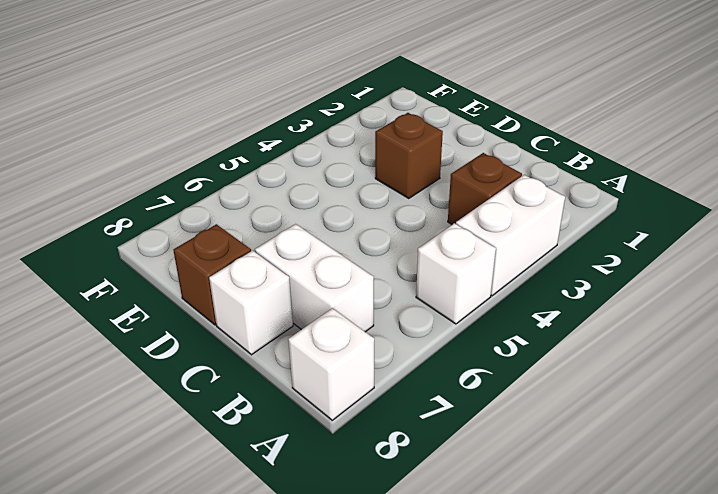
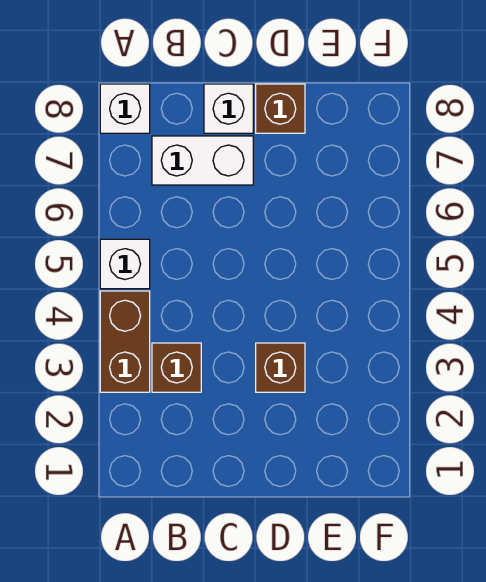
white 1x2 brick [456,175,565,296] -> brown 1x2 brick [100,291,150,392]

